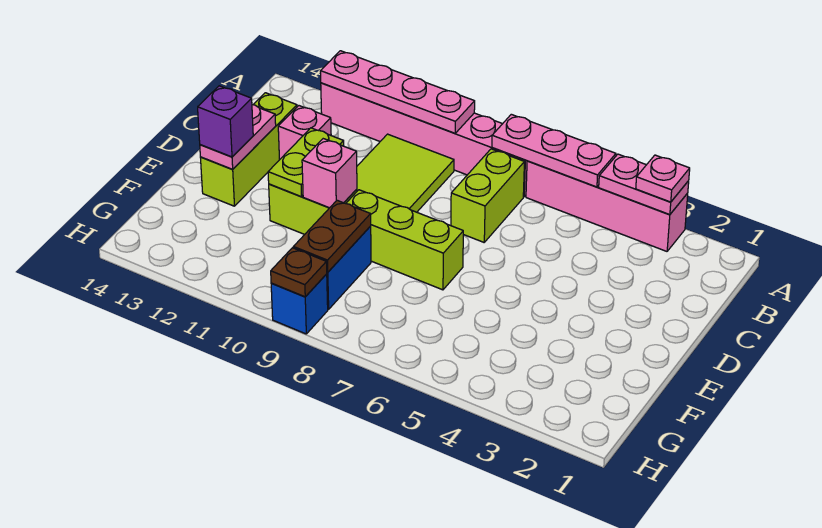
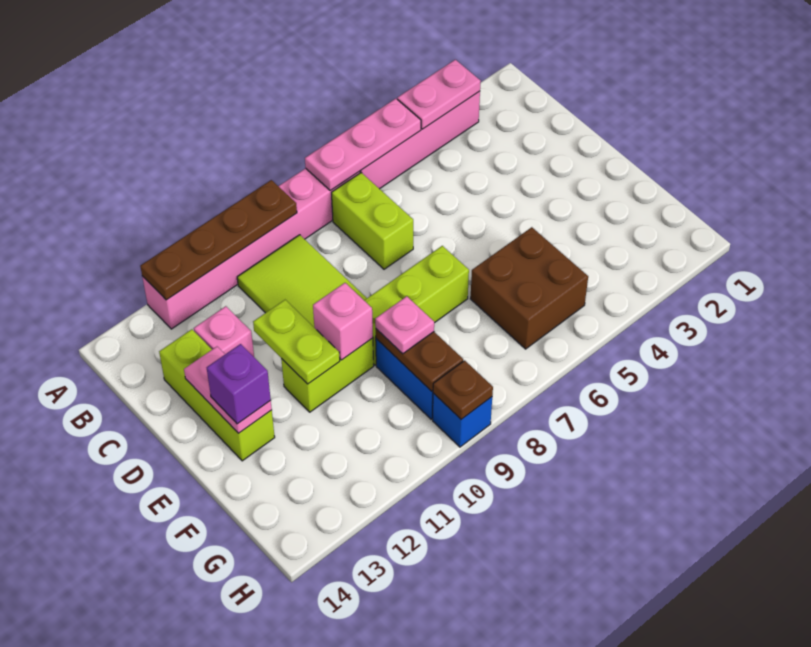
pink 1x1 plate [636,155,690,202] -> pink 1x1 plate moved to [375,296,434,354]
pink 1x4 plate [320,51,475,133] -> brown 1x4 plate [140,180,297,300]
none -> brown 2x2 brick [470,227,588,349]

